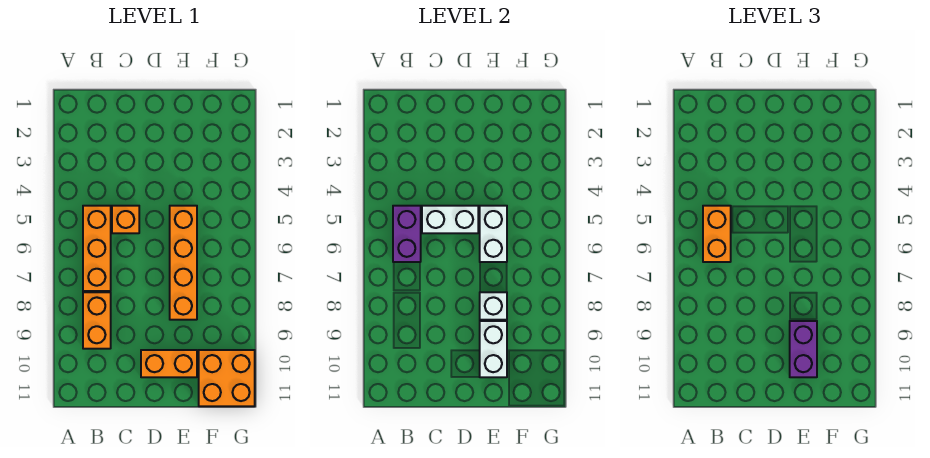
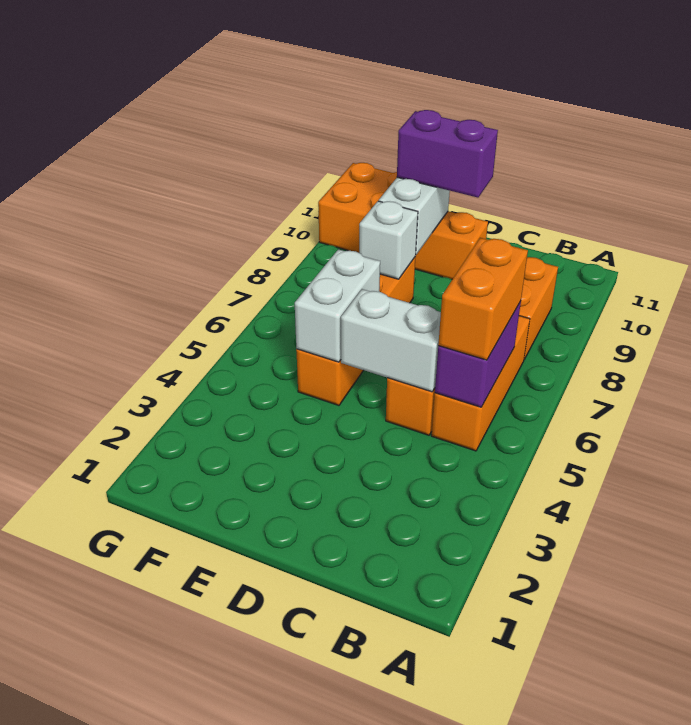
purple 1x2 brick [790,321,817,377] -> purple 1x2 brick turned to [397,110,498,198]

